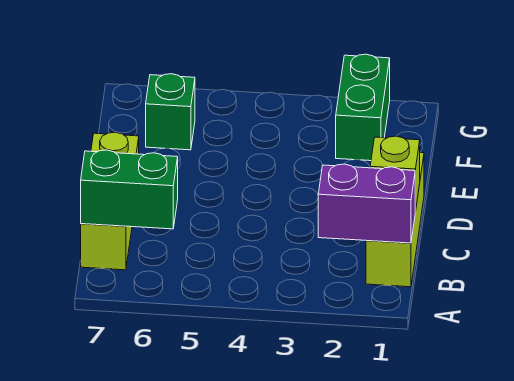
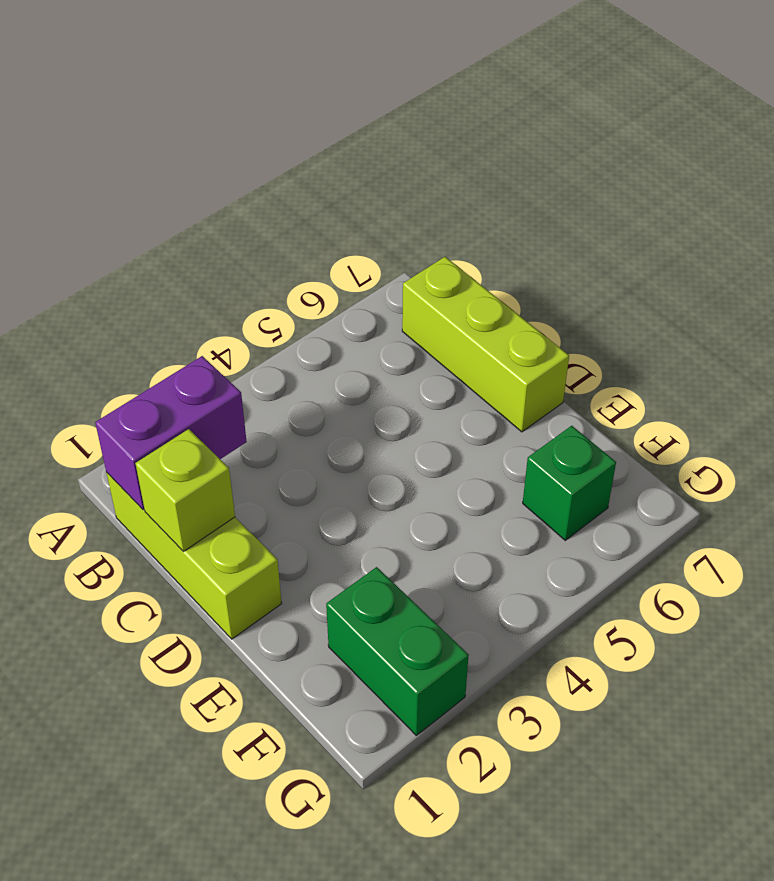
green 1x2 brick [81,150,178,229] -> none

